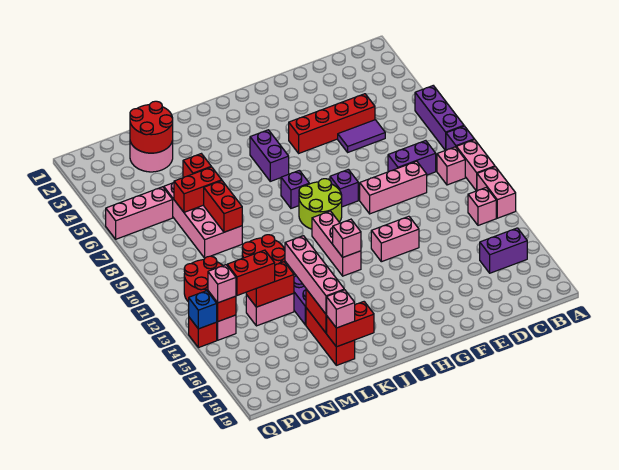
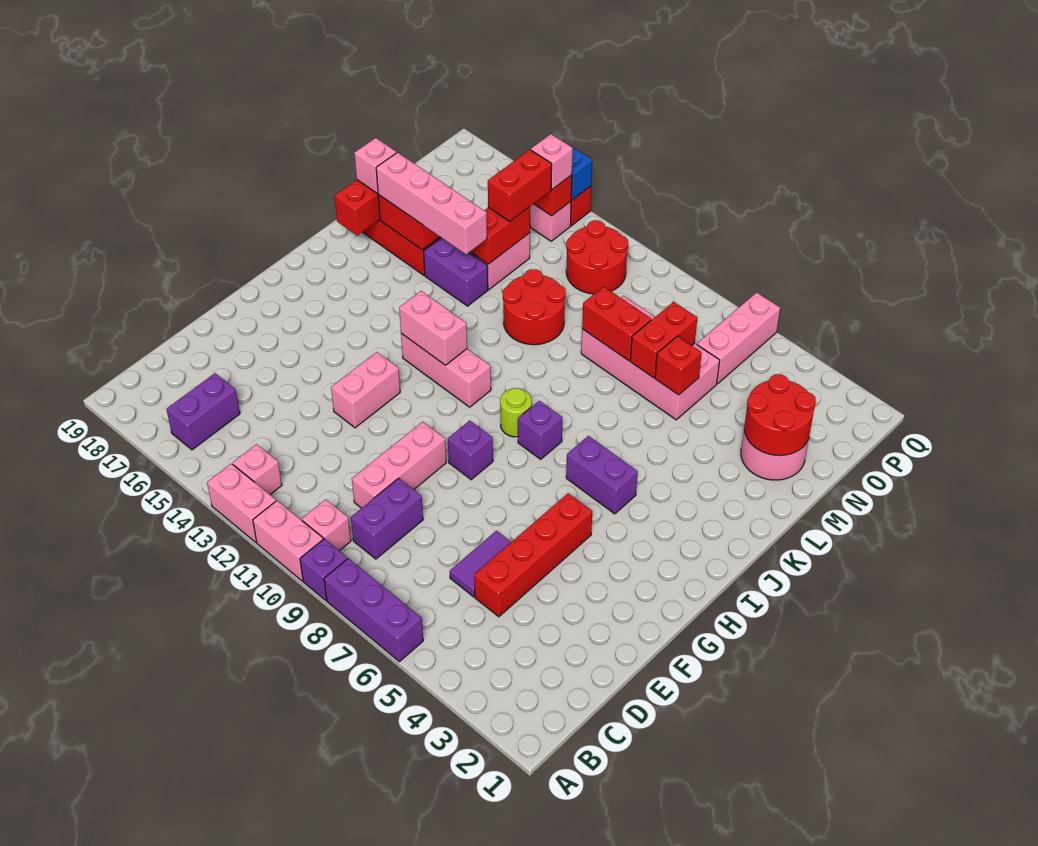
lime 2x2 round brick [299,179,342,229] -> lime 1x1 round brick [500,388,532,437]
pink 1x1 brick [333,219,361,257] -> pink 1x2 brick [399,291,467,365]

